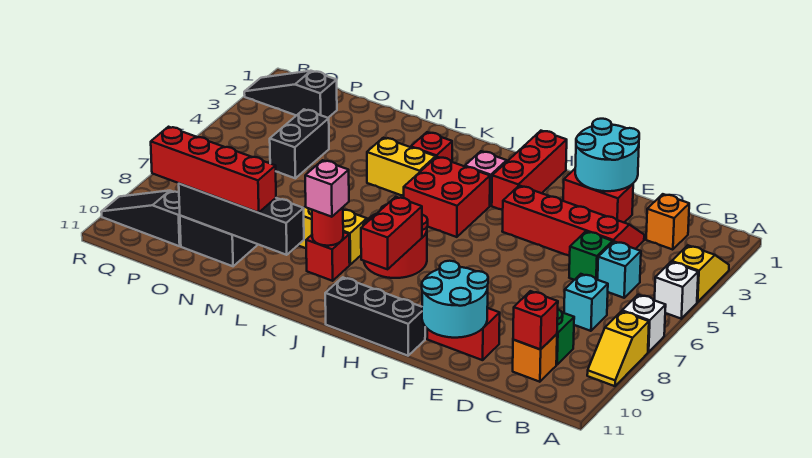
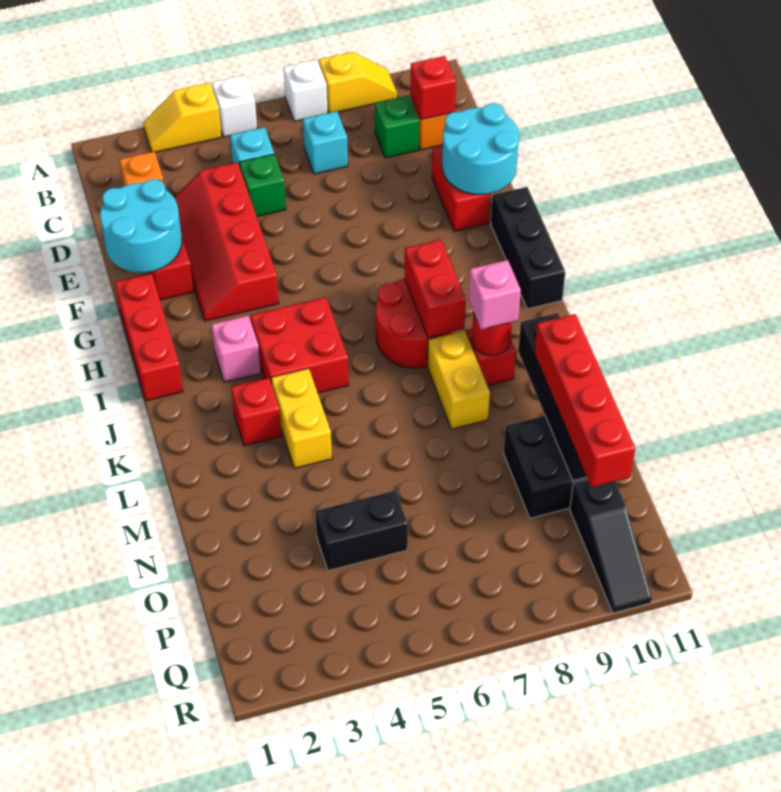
red 1x3 brick [492,131,567,210] -> red 1x3 brick turned to [115,273,183,401]
red 1x2 brick [361,197,422,269] -> red 1x2 brick turned to [405,240,466,338]
black 1x3 slope [244,71,337,118] -> none

